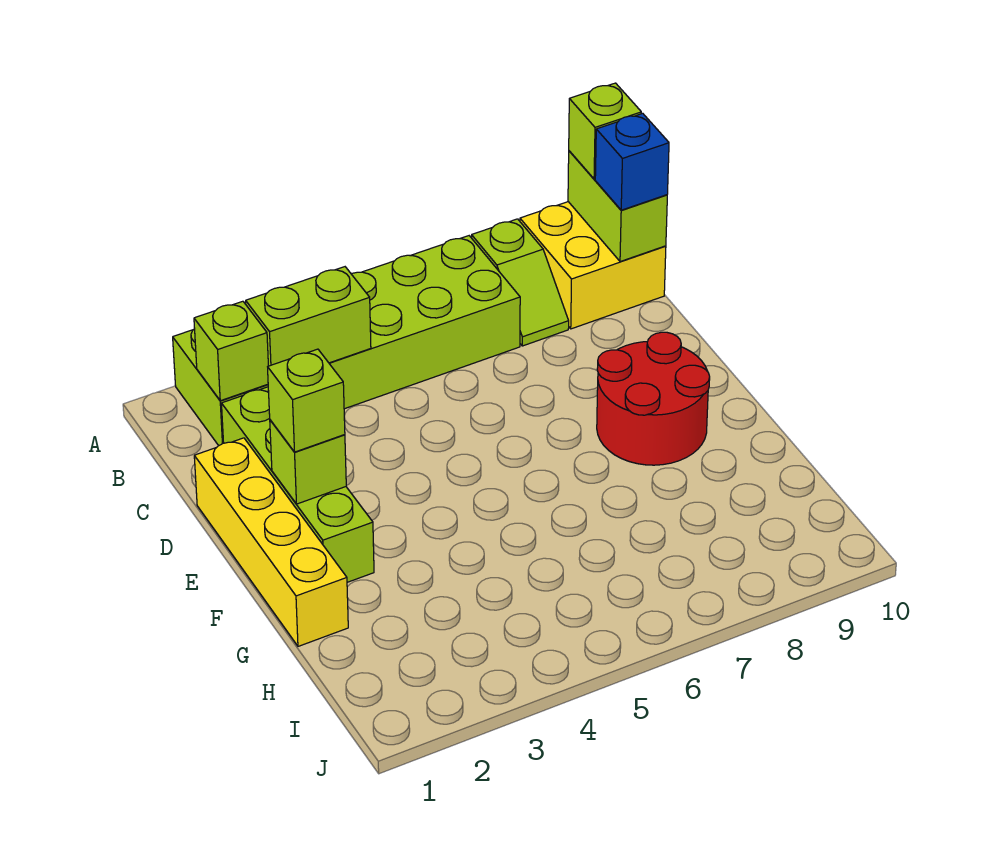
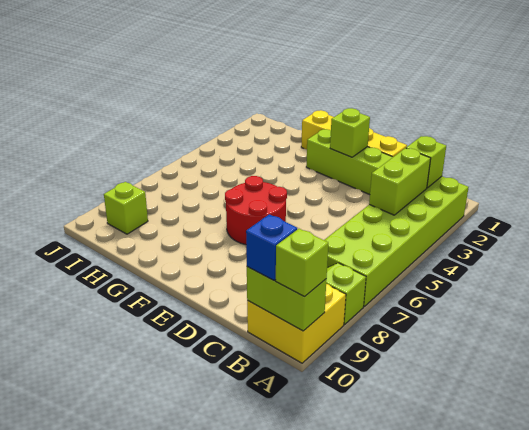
lime 1x1 brick [268,349,345,452] -> lime 1x1 brick moved to [104,182,148,234]
red 2x2 round brick [597,332,710,465] -> red 2x2 round brick moved to [225,176,287,245]

